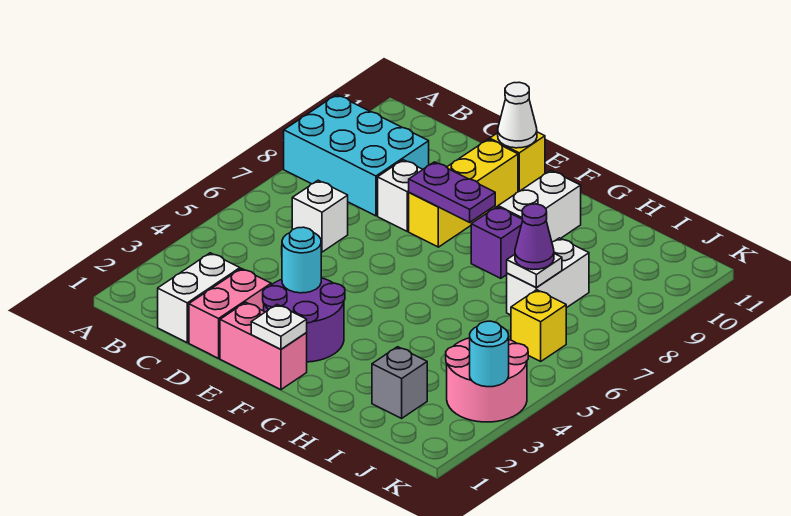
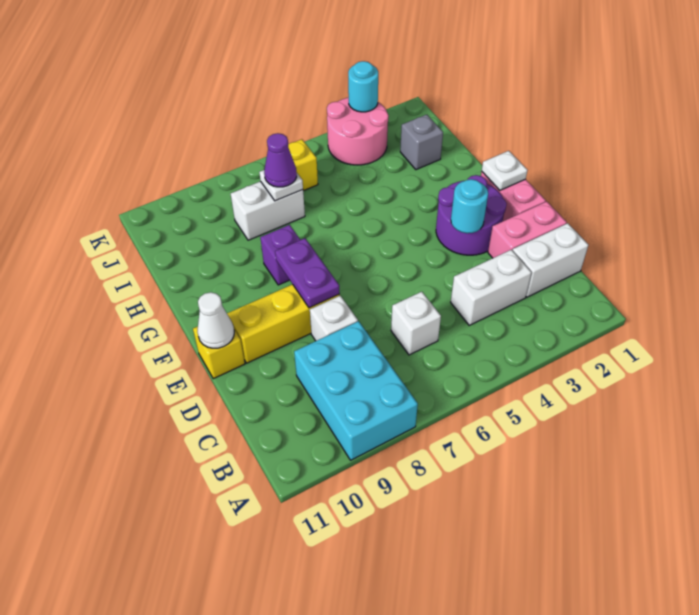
white 1x2 brick [498,170,581,242] -> white 1x2 brick moved to [451,250,531,325]

